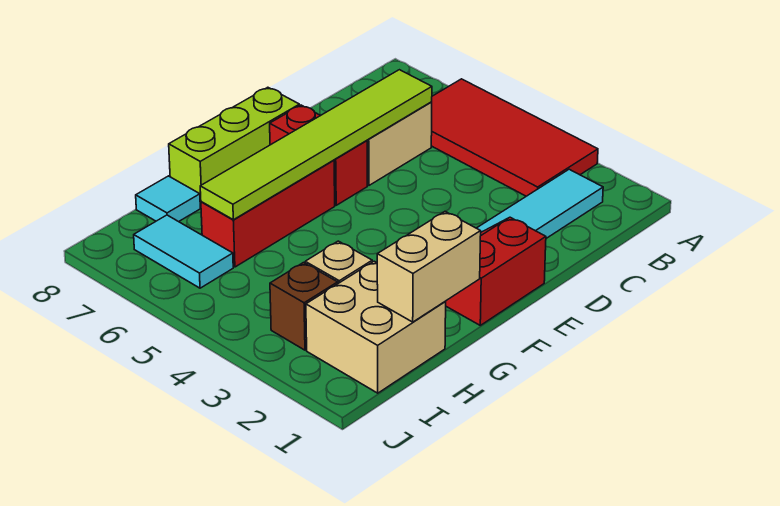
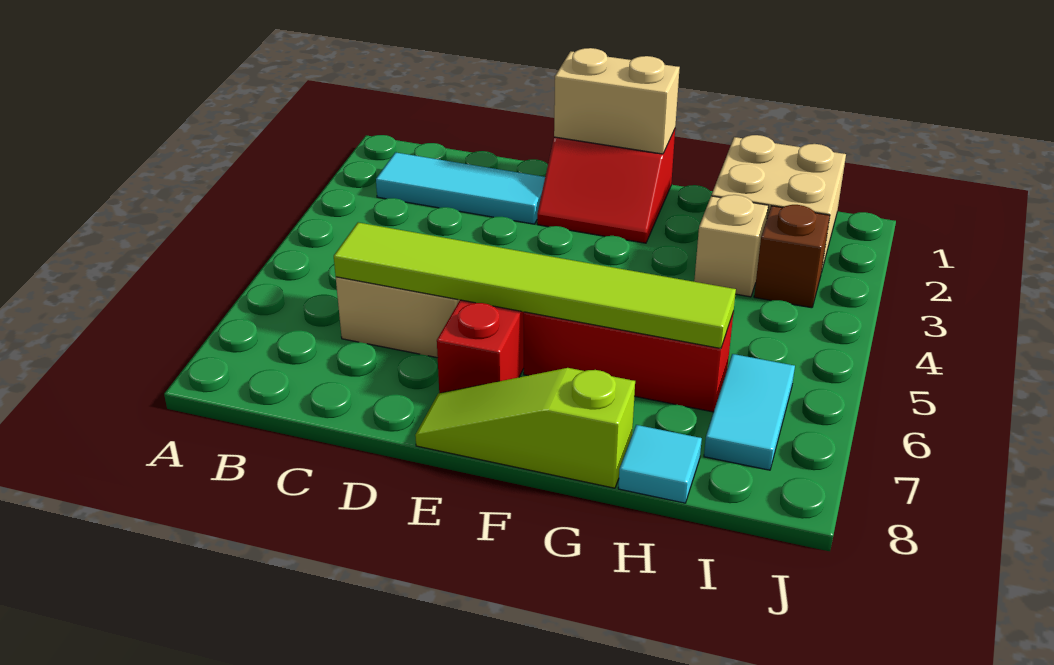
red 2x4 tile [431,79,598,196] -> none
lime 1x3 brick [169,87,300,207] -> lime 1x3 slope [415,368,635,488]
tan 1x2 brick [377,211,481,322] -> tan 1x2 brick moved to [554,48,680,154]

